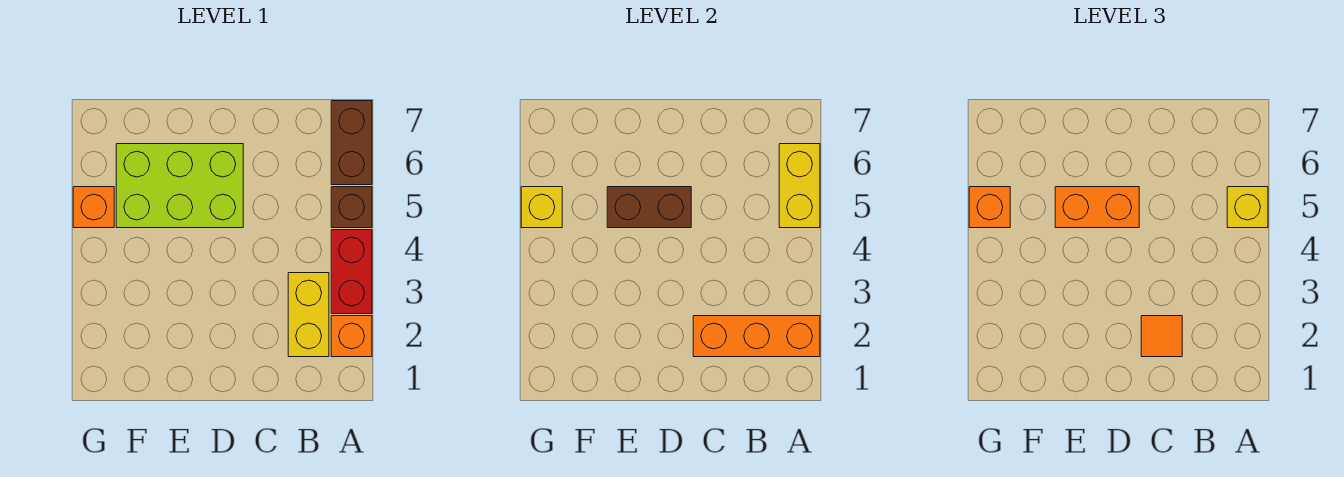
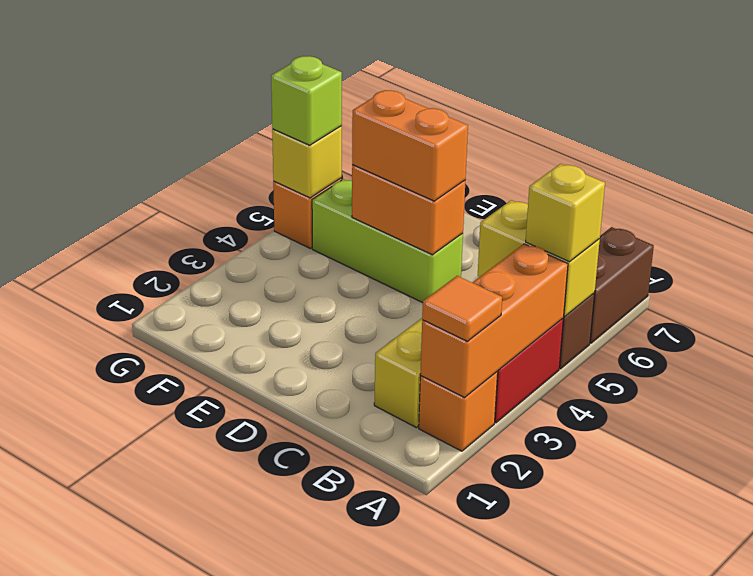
orange 1x3 brick [693,316,820,357] -> orange 1x3 brick turned to [420,244,568,397]
yellow 1x2 brick [779,144,820,228] -> yellow 1x2 brick turned to [478,200,600,316]
orange 1x1 tile [1141,316,1182,357] -> orange 1x1 tile moved to [422,276,502,341]
lime 2x3 brick [116,144,243,228] -> lime 1x3 brick [312,179,463,303]
brown 1x2 brick [607,187,691,228] -> orange 1x2 brick [352,165,465,255]
orange 1x1 brick [969,187,1010,228] -> lime 1x1 brick [271,56,342,145]

